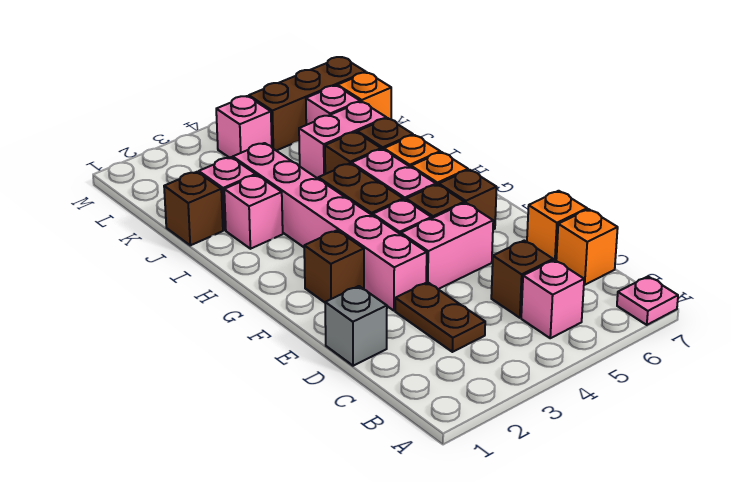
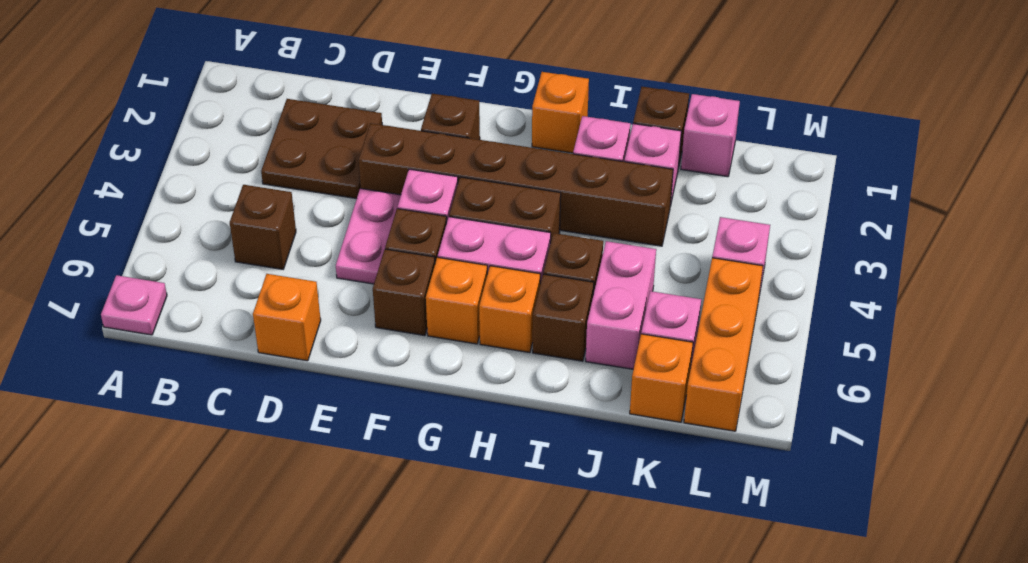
pink 1x1 brick [521,260,584,338] -> pink 1x1 brick moved to [681,94,740,177]
brown 1x2 plate [395,282,485,352] -> brown 2x2 plate [261,99,382,199]
orange 1x1 brick [556,209,618,285] -> orange 1x1 brick moved to [532,72,589,153]
grey 1x1 brick [325,286,387,366] -> none
pink 1x6 brick [233,143,427,311] -> brown 1x6 brick [359,123,673,246]
pink 1x2 brick [401,203,493,289] -> pink 1x2 plate [336,188,401,284]
brown 1x3 brick [249,57,366,151] -> orange 1x3 brick [684,258,763,431]

